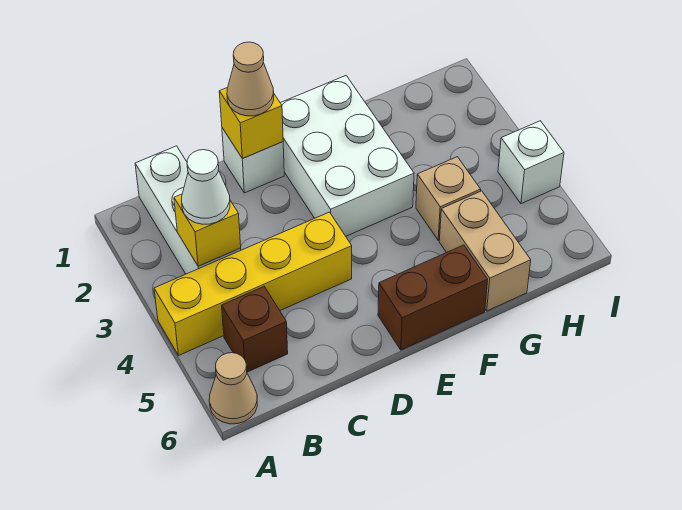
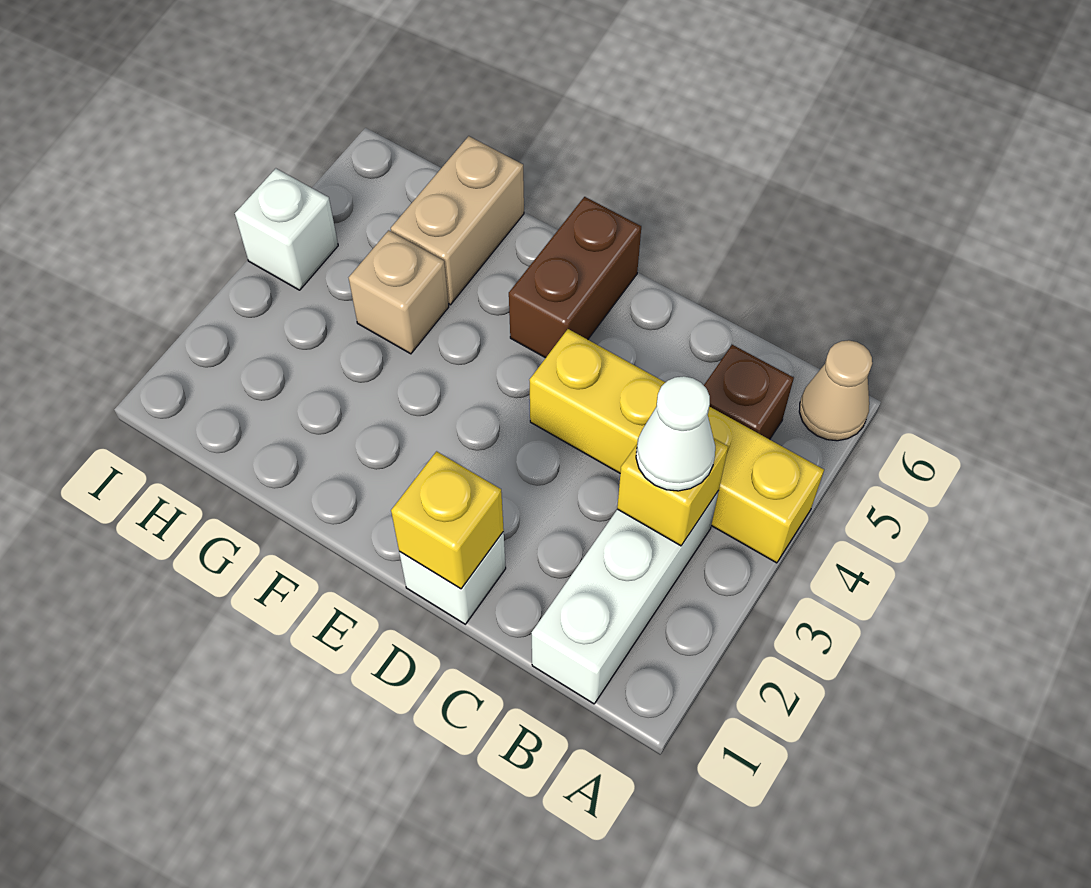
tan 1x1 cone [227,42,274,116] -> none
white 2x3 brick [281,76,414,236] -> none
brown 1x2 brick [378,245,488,350] -> brown 1x2 brick turned to [509,197,641,358]

